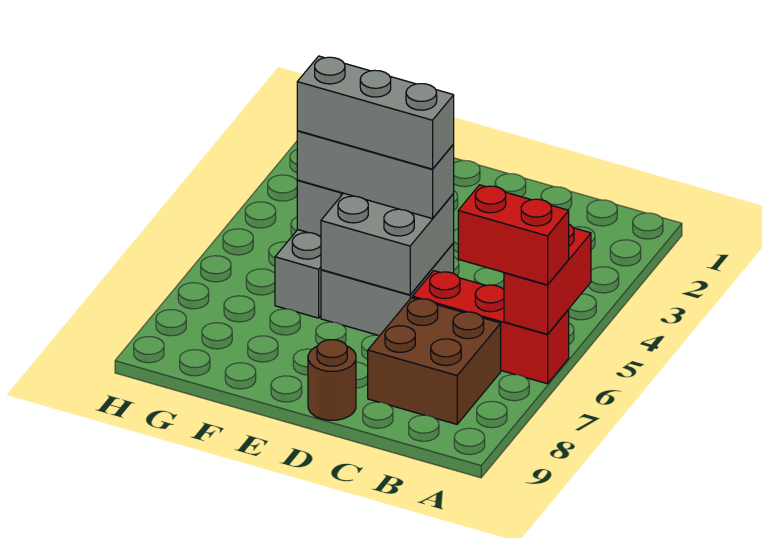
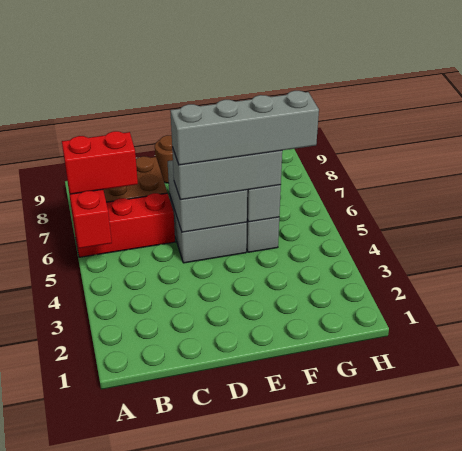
grey 1x3 brick [297,56,454,169] -> grey 1x4 brick [170,91,319,165]

